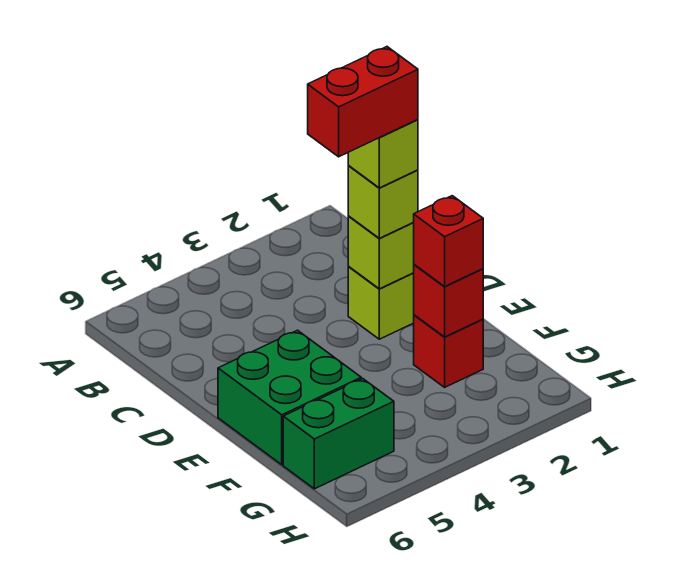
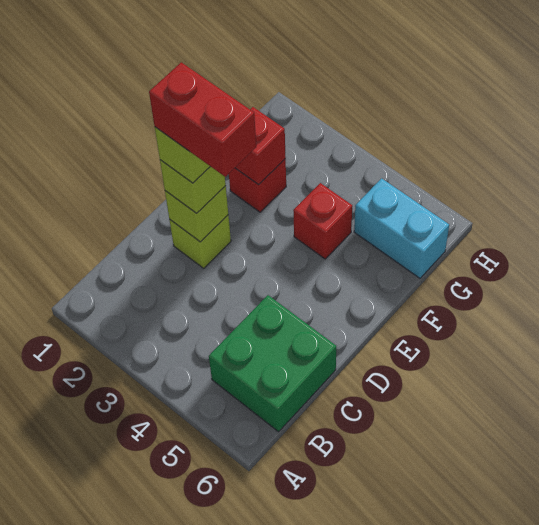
green 2x2 brick [218,330,361,465] -> green 2x2 brick moved to [209,295,336,432]
red 1x1 brick [414,196,483,286] -> red 1x1 brick moved to [293,183,352,259]
green 1x2 brick [283,379,394,489] -> cyan 1x2 brick [354,178,449,278]

